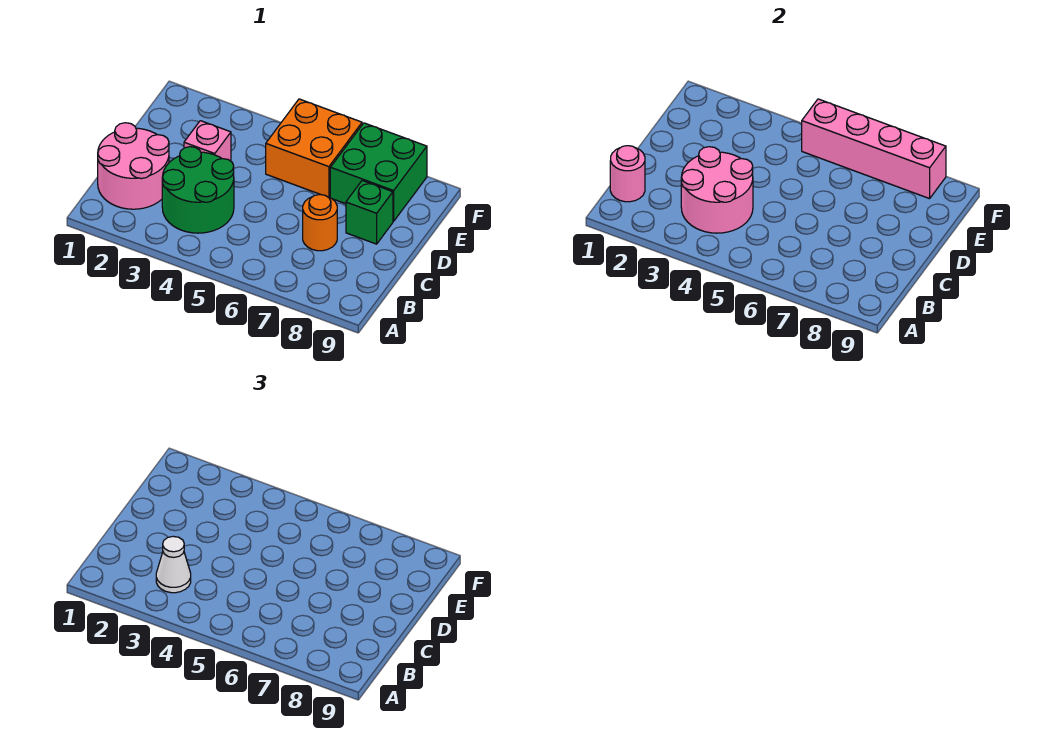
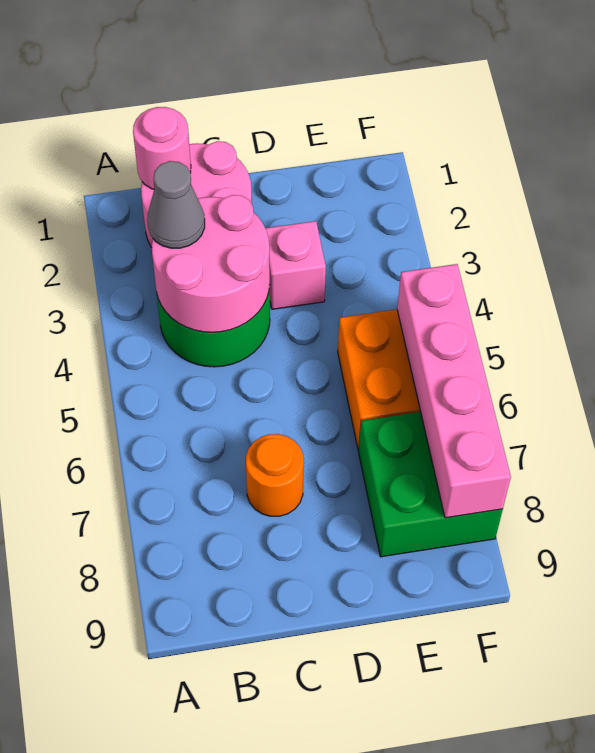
white 1x1 cone [156,536,191,593] -> grey 1x1 cone [147,161,205,248]
green 1x1 brick [346,180,393,244] -> none

